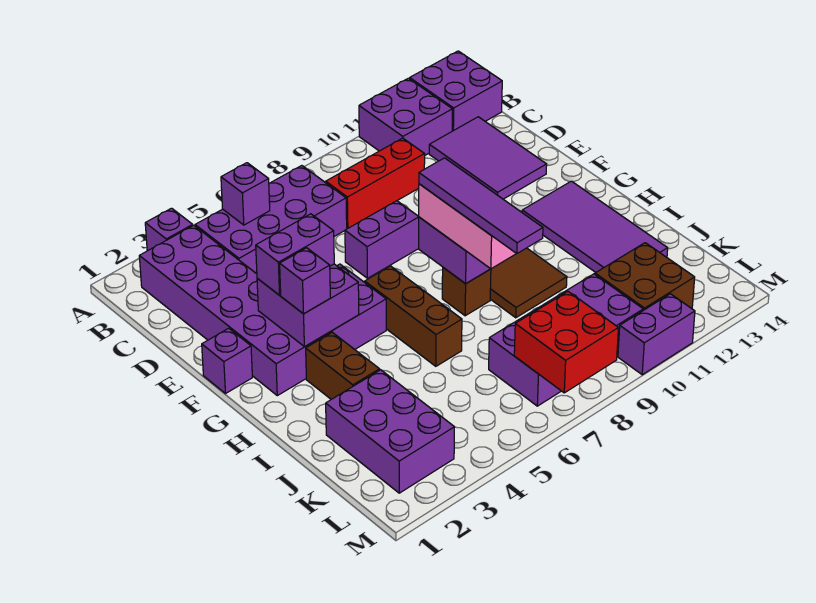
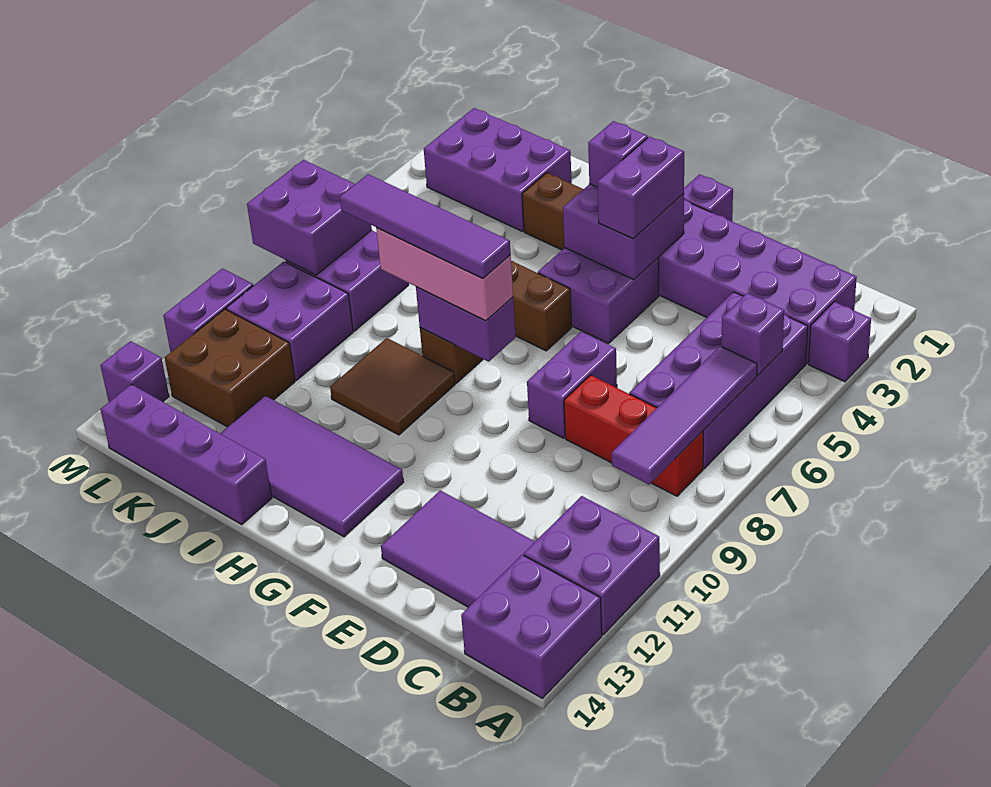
none -> purple 1x4 tile [612,346,757,484]
red 1x3 brick [326,138,425,229] -> red 1x3 brick turned to [564,375,703,496]
none -> purple 1x4 brick [100,384,272,524]
red 2x2 brick [514,292,618,393] -> purple 2x2 brick [247,160,372,275]
none -> purple 1x1 brick [100,341,169,402]

